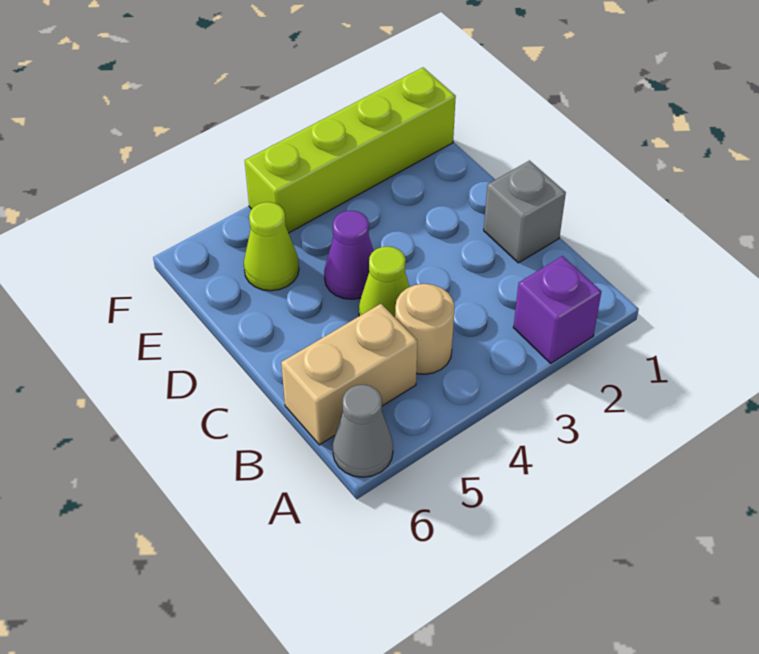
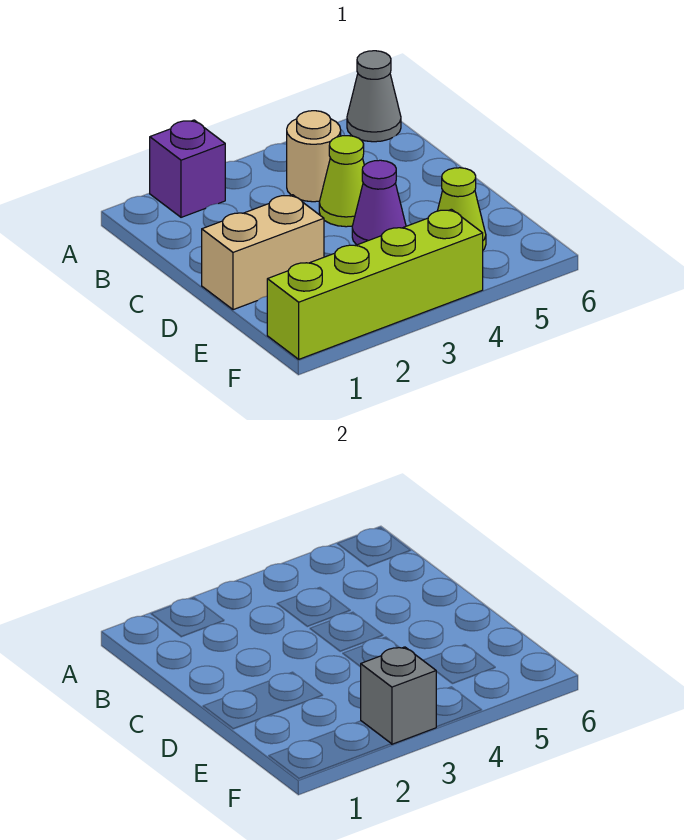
tan 1x2 brick [281,304,417,445] -> tan 1x2 brick moved to [202,195,324,310]
grey 1x1 brick [484,161,566,263] -> grey 1x1 brick moved to [361,647,436,744]

